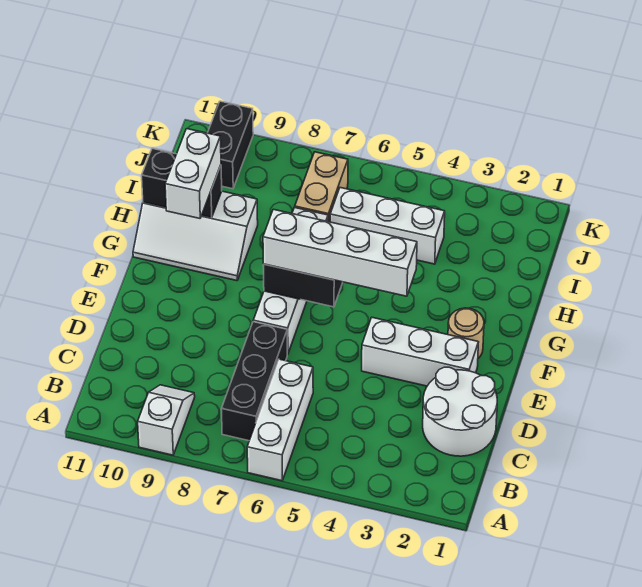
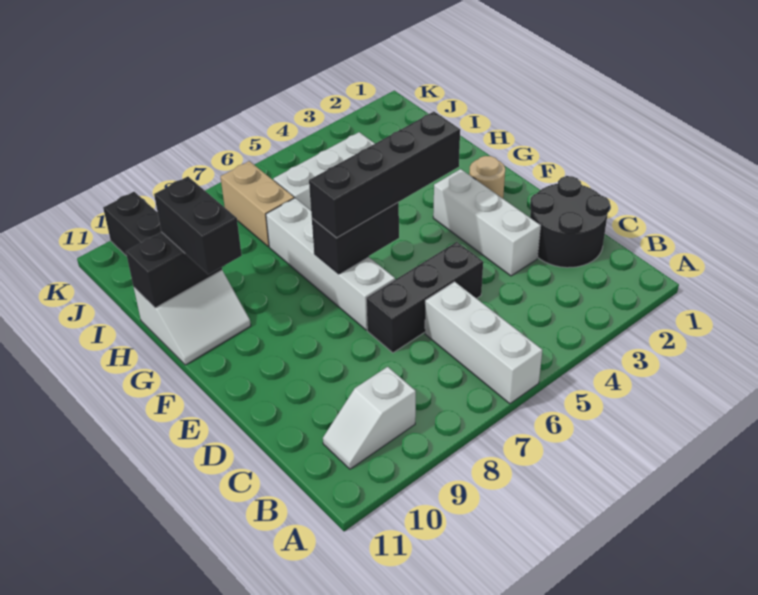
white 1x2 slope [138,385,195,455] -> white 1x2 slope turned to [323,367,416,469]
black 1x3 brick [221,322,287,441] -> black 1x3 brick turned to [366,242,483,353]
white 2x2 round brick [423,367,497,456] -> black 2x2 round brick [530,176,610,268]
white 1x3 brick [362,318,478,386] -> white 1x3 brick turned to [433,169,541,276]
white 1x4 brick [263,209,417,296] -> black 1x4 brick [309,112,460,238]
white 2x3 slope [133,191,258,281] -> white 2x2 slope [134,270,251,365]
white 1x2 brick [165,129,221,218] -> black 1x2 brick [154,177,242,274]

